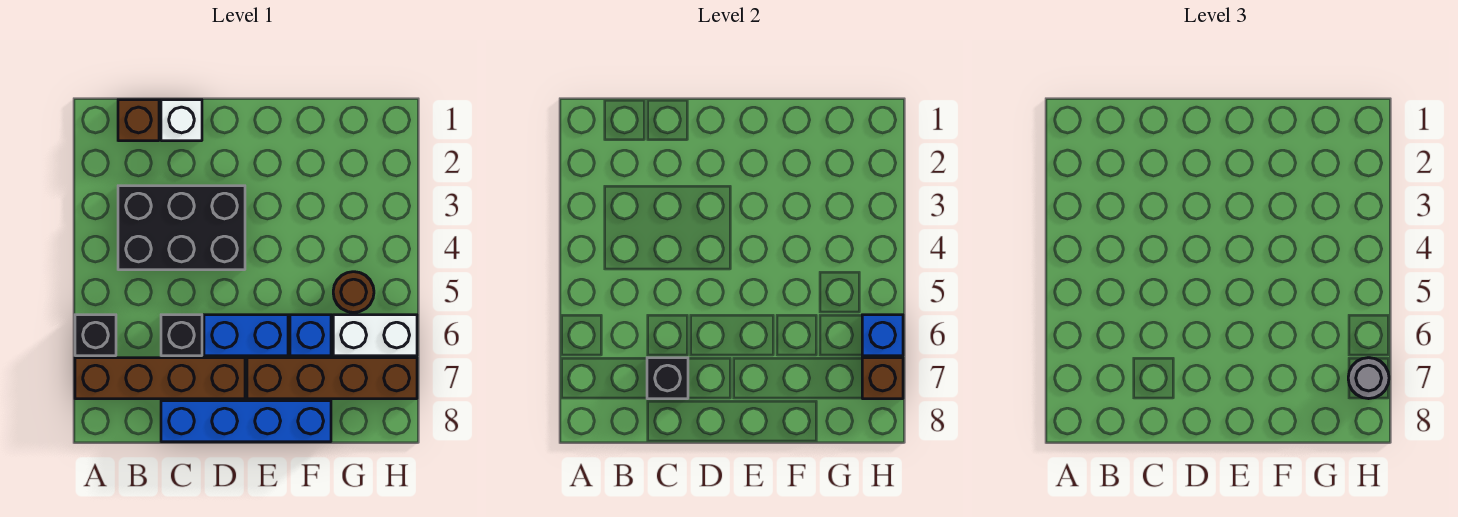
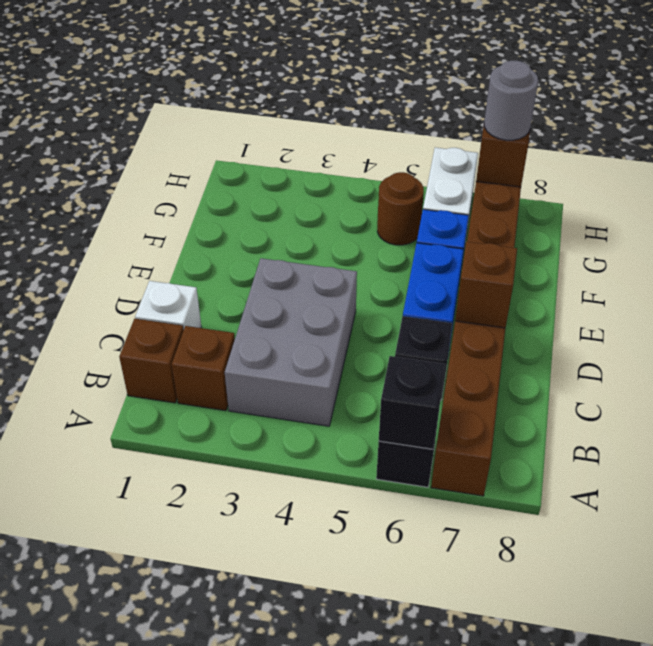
none -> brown 1x1 brick [172,326,235,411]
black 2x3 brick [118,186,245,270] -> grey 2x3 brick [225,258,357,426]
black 1x1 brick [647,358,688,399] -> black 1x1 brick moved to [379,356,445,449]
blue 1x4 brick [161,401,331,442] -> none
none -> brown 1x1 brick [455,242,517,328]
blue 1x1 brick [862,315,903,356] -> none

